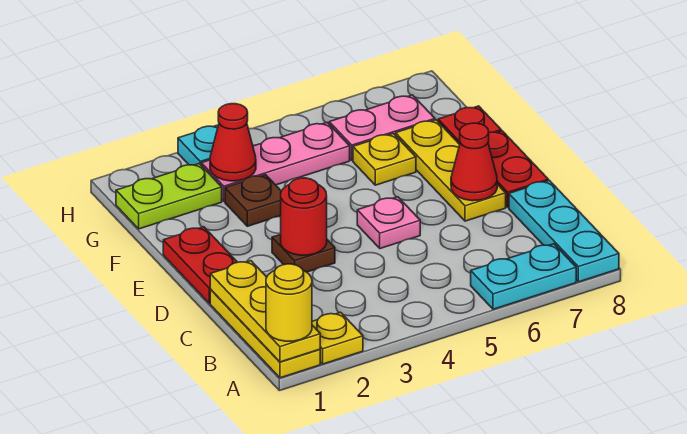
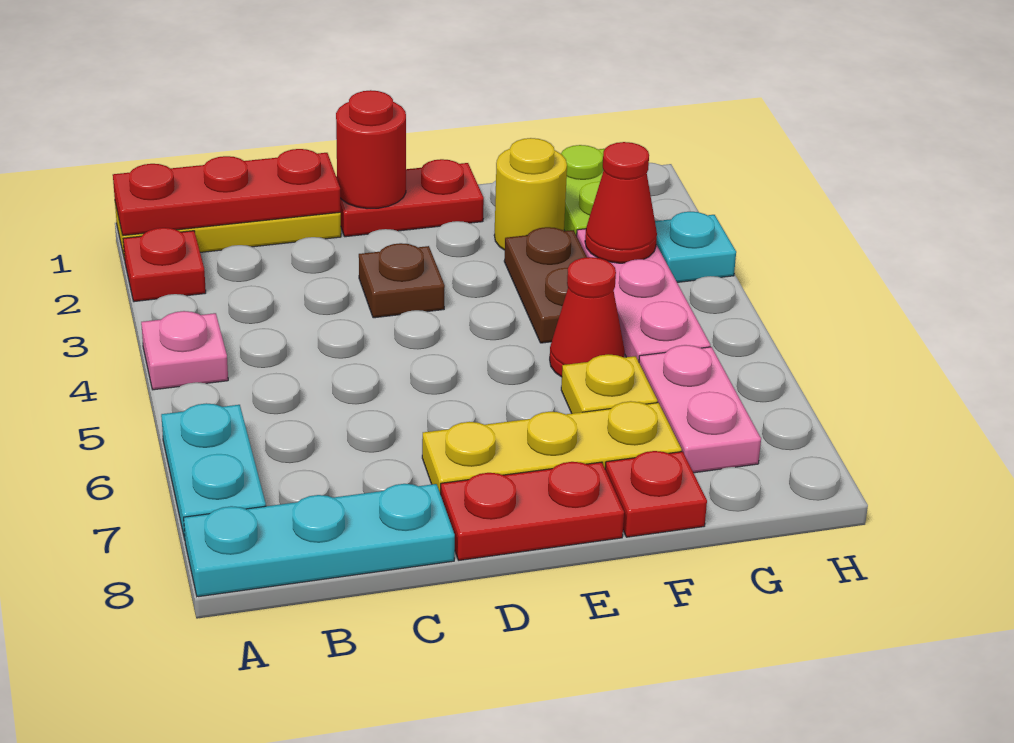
yellow 1x3 plate [210,261,320,362] -> red 1x3 plate [113,149,341,235]
yellow 1x1 round brick [266,264,312,341] -> yellow 1x1 round brick moved to [494,138,567,250]
yellow 1x1 plate [312,312,363,364] -> red 1x1 plate [123,228,206,302]
red 1x1 round brick [281,178,327,255] -> red 1x1 round brick moved to [336,90,406,208]
pink 1x1 plate [357,197,420,249] -> pink 1x1 plate moved to [141,311,228,390]
red 1x1 cone [451,123,497,201] -> red 1x1 cone moved to [550,257,625,377]
brown 1x1 plate [225,175,281,226] -> brown 1x2 plate [504,227,587,343]

